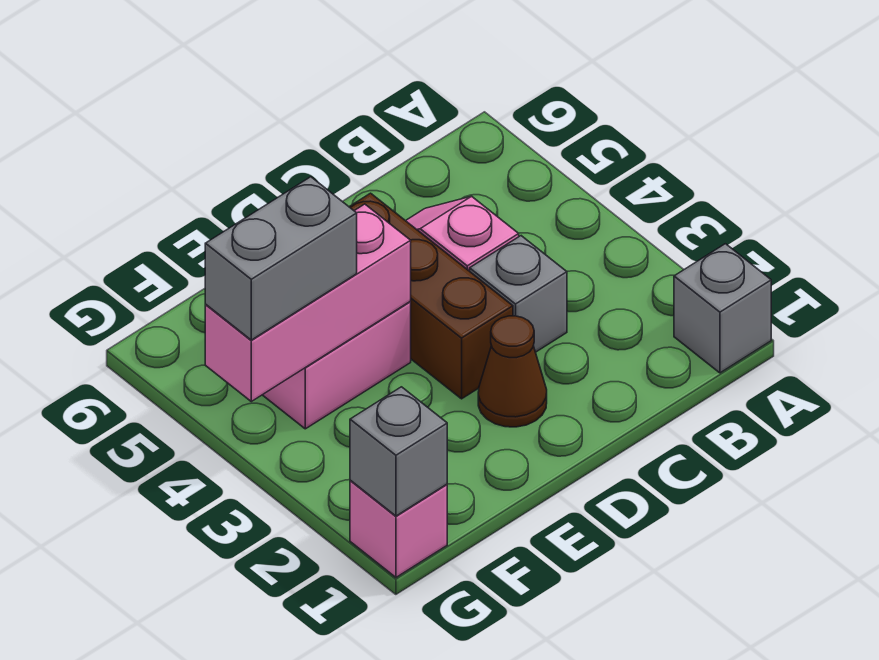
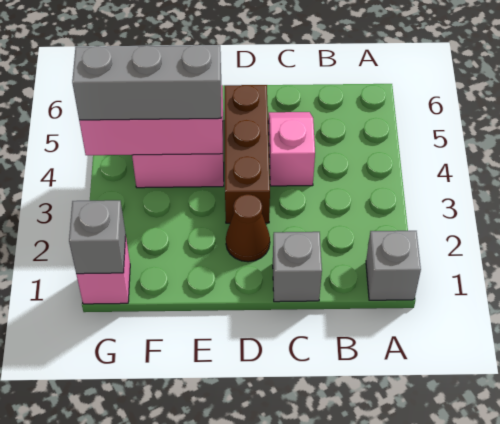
grey 1x1 brick [470,236,567,352] -> grey 1x1 brick moved to [273,232,322,302]
grey 1x2 brick [205,177,357,340] -> grey 1x3 brick [72,45,221,120]

